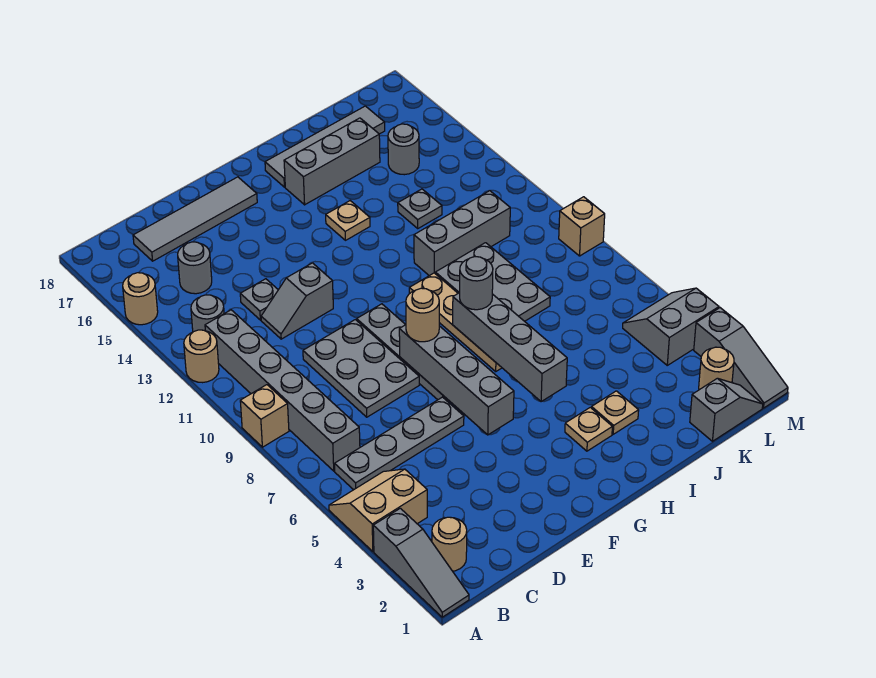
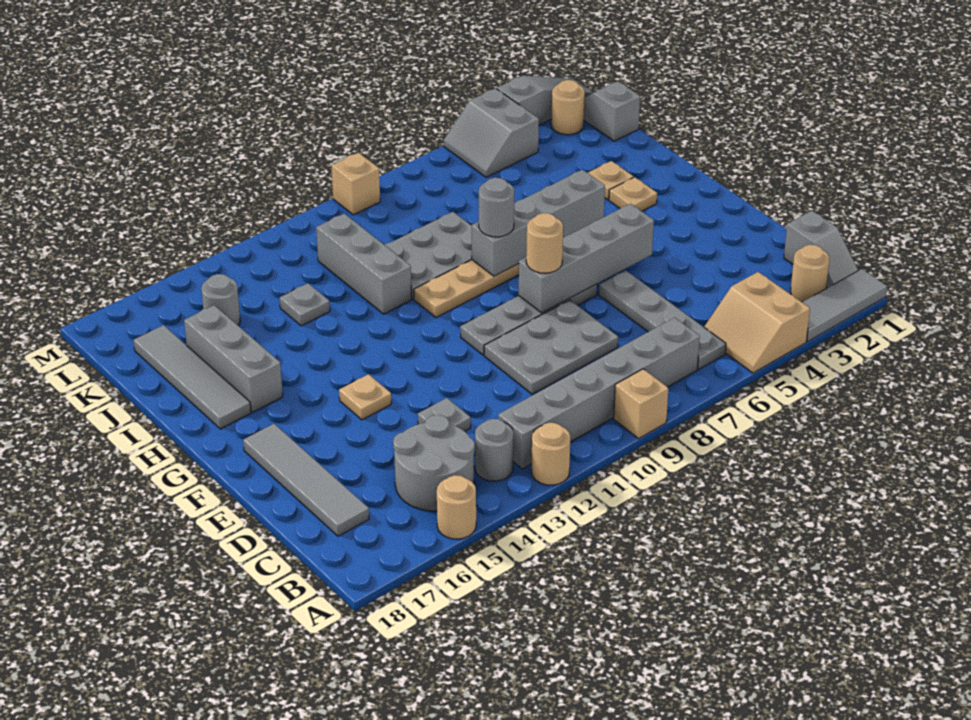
grey 1x3 slope [373,508,469,617] -> grey 1x3 tile [802,269,887,341]
grey 1x1 round brick [178,242,212,294] -> grey 2x2 round brick [393,415,475,511]
grey 1x2 slope [261,263,333,339] -> grey 1x2 slope moved to [784,211,859,288]
tan 1x1 plate [326,201,370,240] -> tan 1x1 plate moved to [339,374,391,420]

